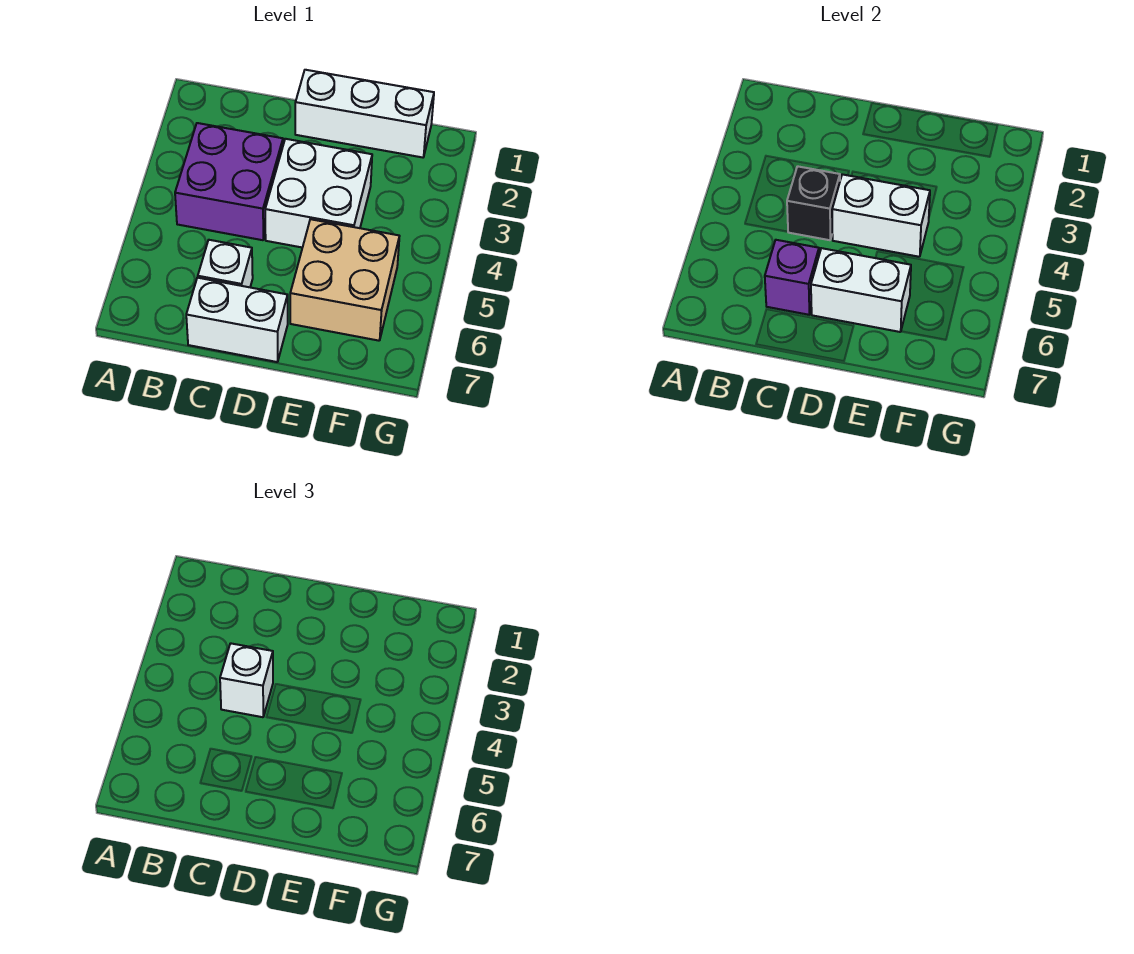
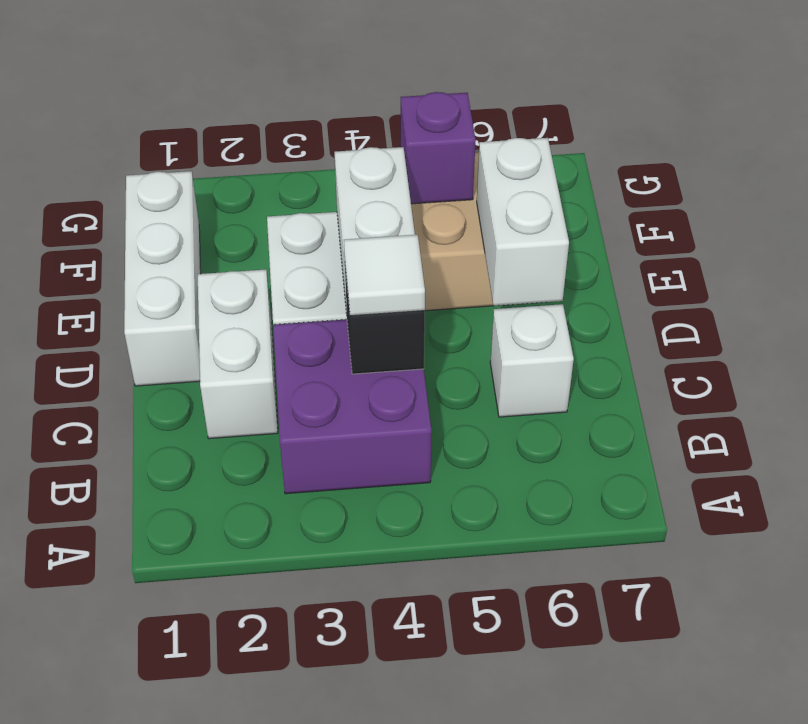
white 1x1 brick [220,643,273,717] -> white 1x1 tile [344,235,425,316]
purple 1x1 brick [765,240,819,315] -> purple 1x1 brick moved to [401,92,476,204]
white 1x2 brick [186,278,288,362] -> white 1x2 brick moved to [198,269,278,439]

